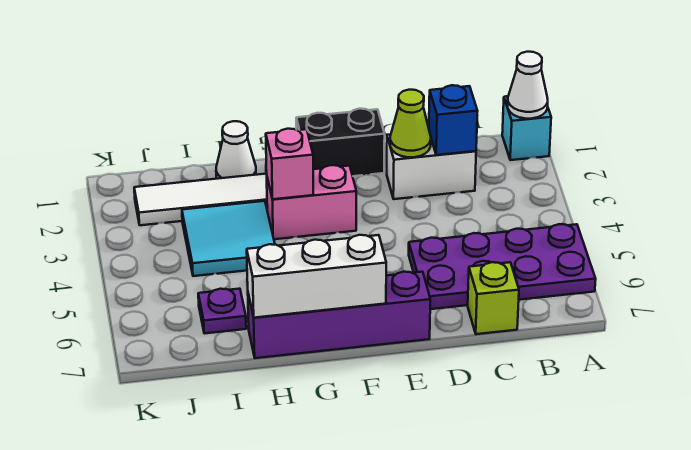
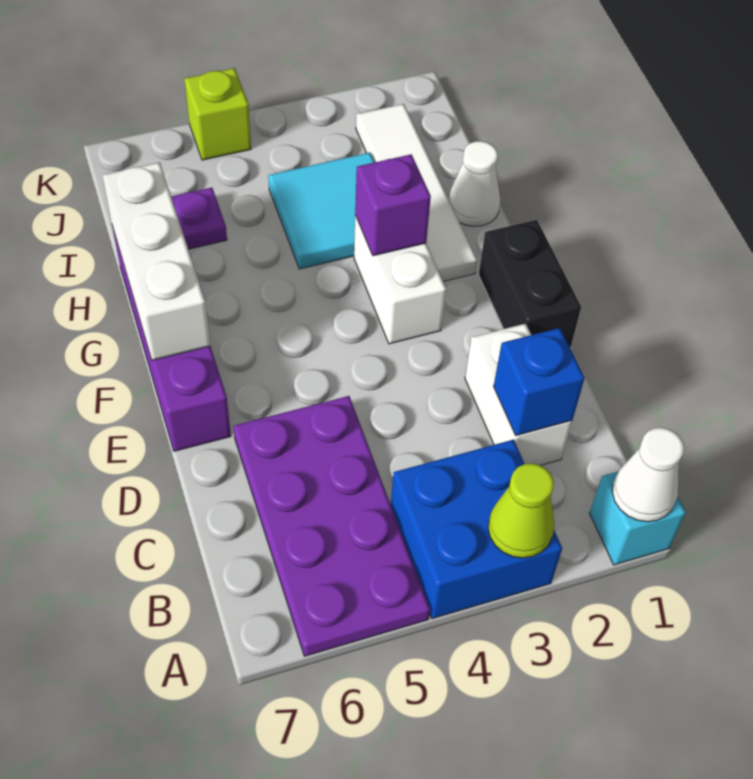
none -> blue 2x2 brick [391,440,562,619]
lime 1x1 brick [468,262,519,334] -> lime 1x1 brick moved to [184,68,251,160]
lime 1x1 cone [390,90,431,157] -> lime 1x1 cone moved to [488,463,554,558]
pink 1x2 brick [267,165,356,239] -> white 1x2 brick [354,216,446,344]
pink 1x1 brick [266,129,313,199] -> purple 1x1 brick [355,154,431,256]

